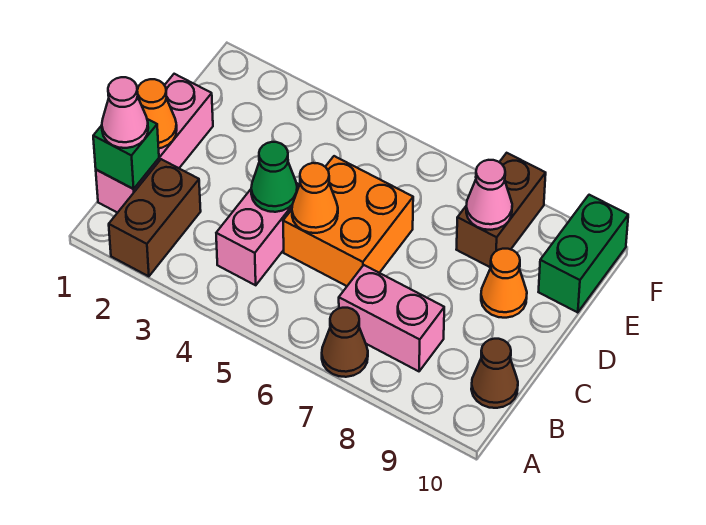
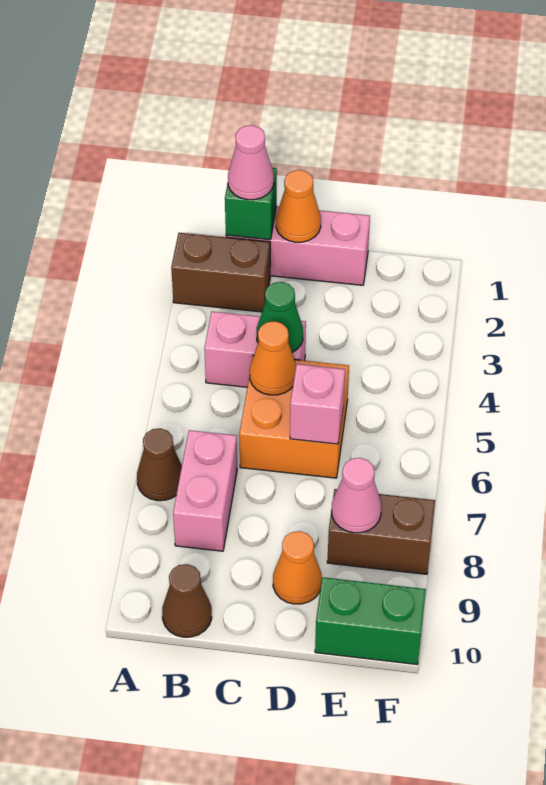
none -> pink 1x1 brick [290,364,345,444]

